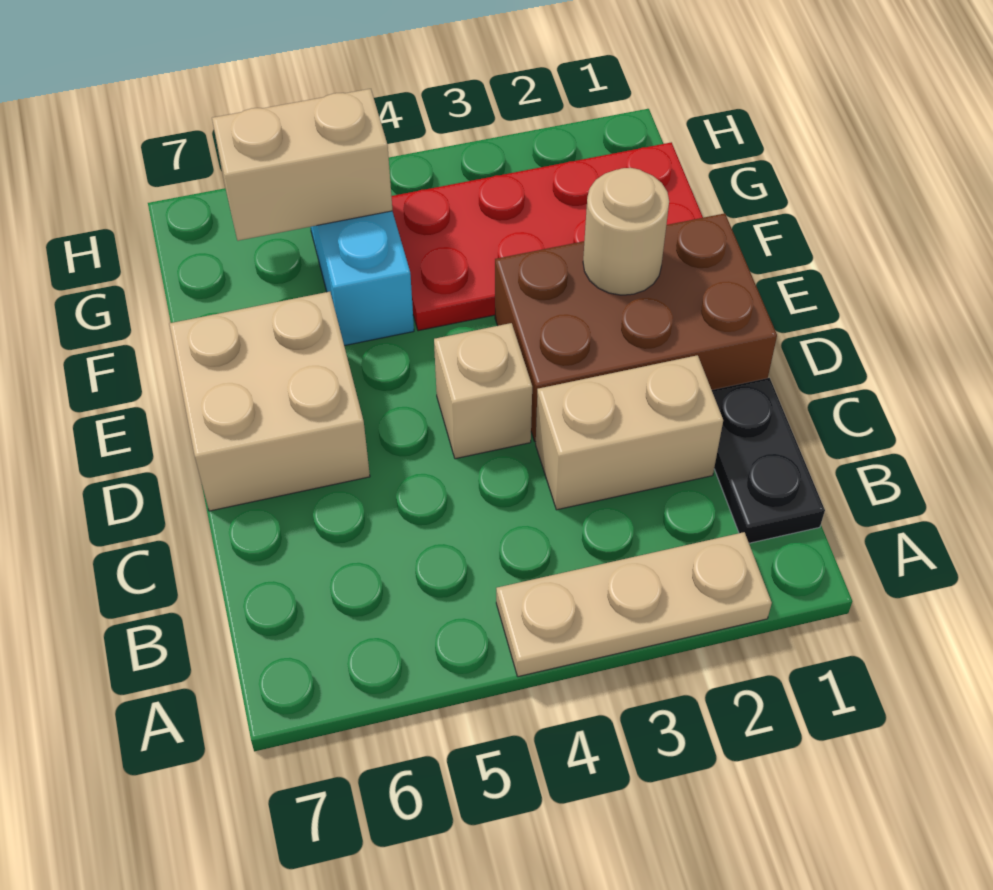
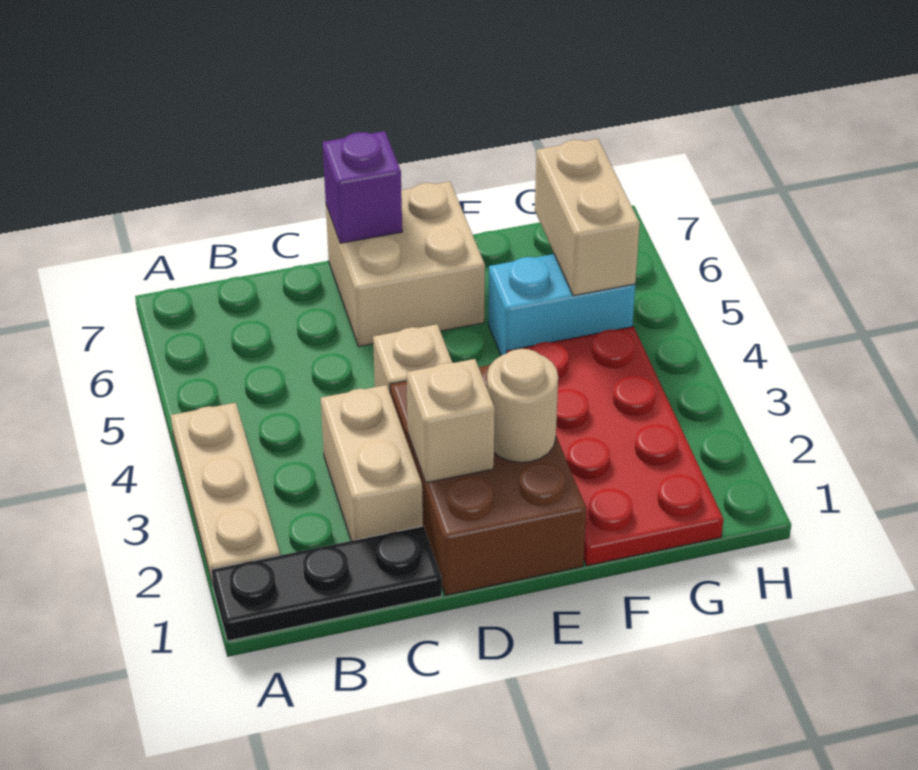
black 1x2 plate [712,378,825,543] -> black 1x3 plate [211,526,442,641]
none -> tan 1x1 brick [407,359,495,483]
none -> purple 1x1 brick [323,131,402,243]

